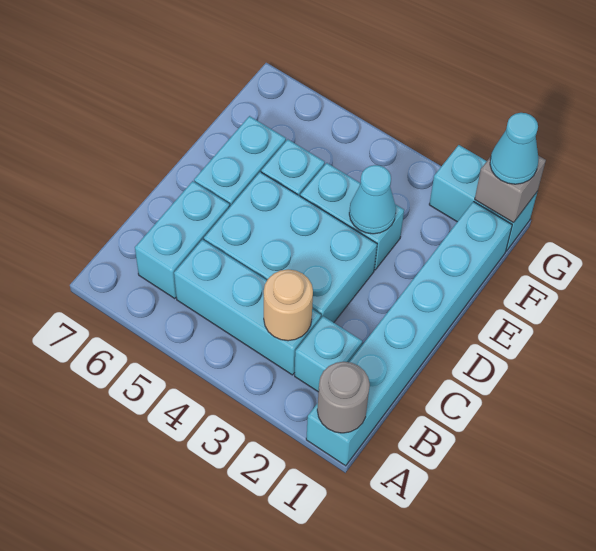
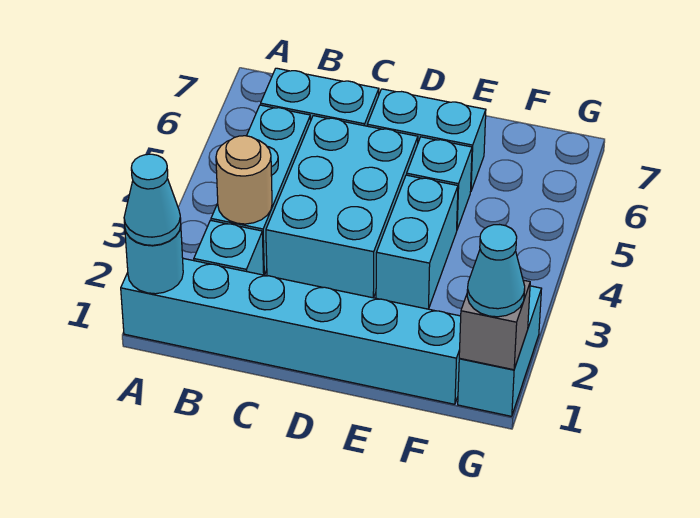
grey 1x1 round brick [317,362,370,433] -> cyan 1x1 round brick [125,226,183,294]
cyan 1x1 cone [349,165,396,234] -> cyan 1x1 cone moved to [124,154,181,245]

